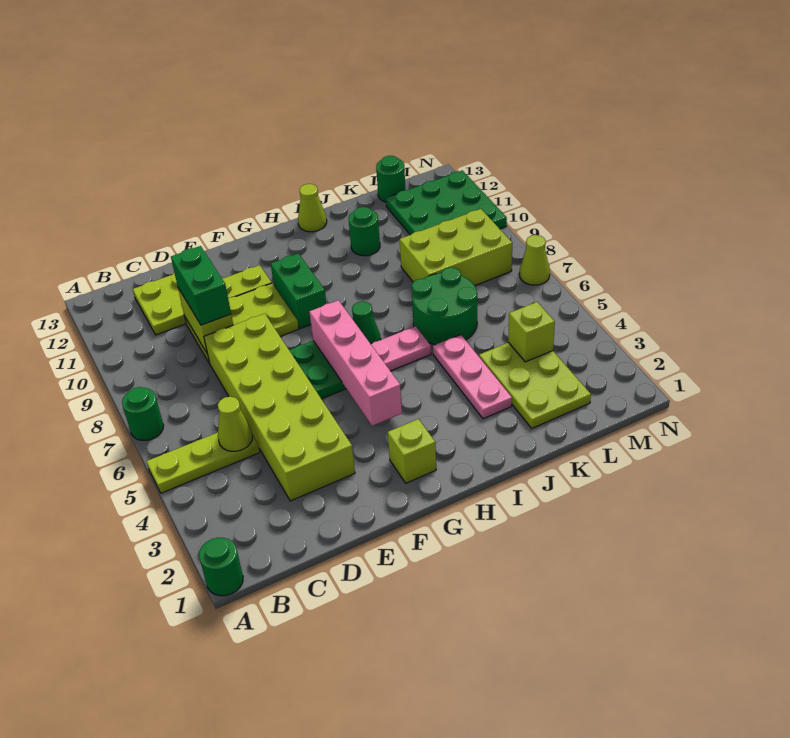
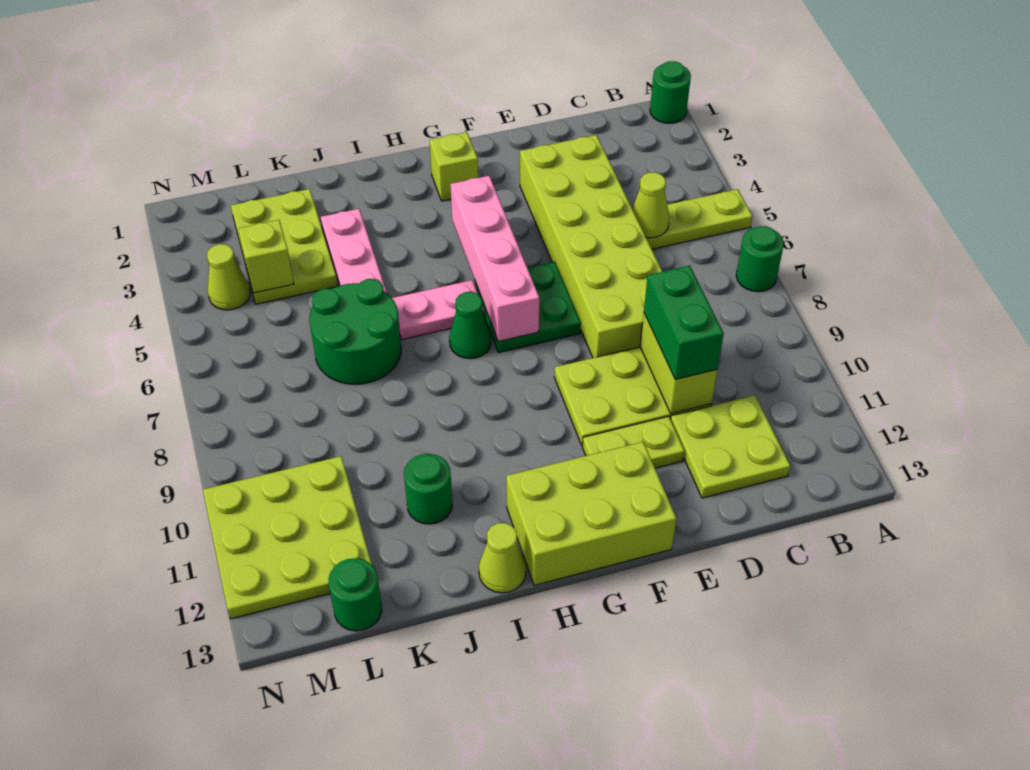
green 1x2 brick [271,254,326,329] -> none
lime 2x3 brick [400,209,512,286] -> lime 2x3 brick moved to [506,442,676,585]
green 3x3 plate [386,170,507,235] -> lime 3x3 plate [203,456,372,619]
lime 1x1 cone [519,235,550,285] -> lime 1x1 cone moved to [207,244,250,310]

